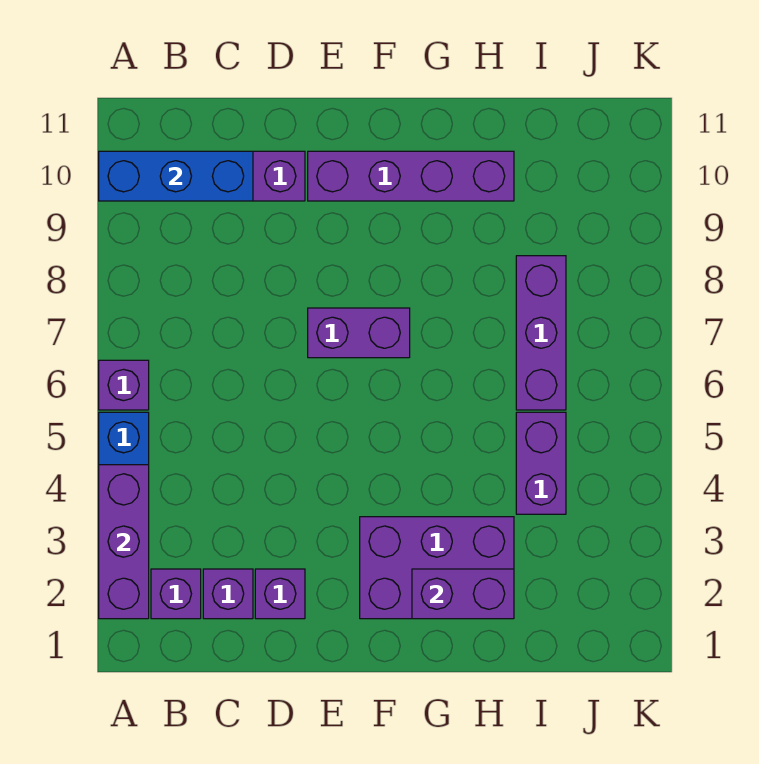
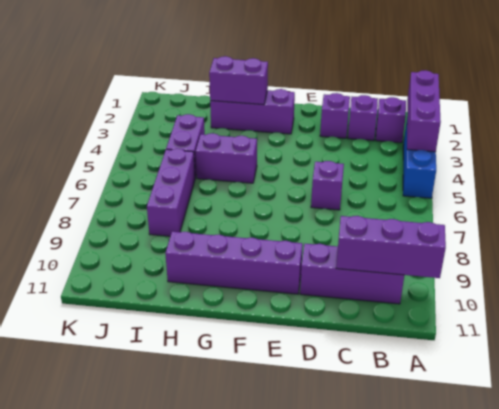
purple 1x1 brick [99,360,149,410] -> purple 1x1 brick moved to [311,161,344,210]
blue 1x3 brick [99,151,253,201] -> purple 1x3 brick [336,216,446,278]
purple 1x2 brick [308,308,410,358] -> purple 1x2 brick moved to [196,133,257,183]
purple 2x3 brick [360,517,514,619] -> purple 1x3 brick [210,89,295,134]

